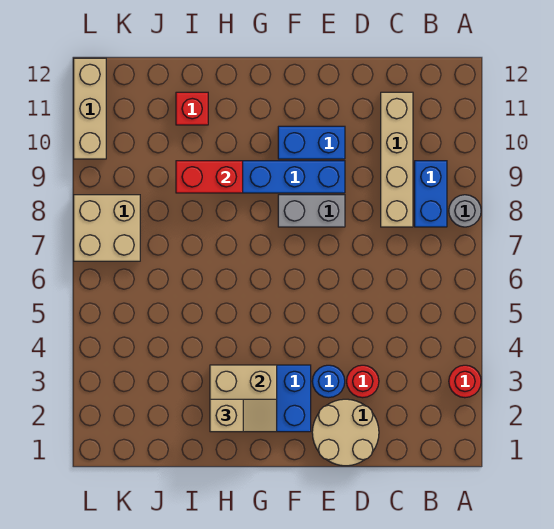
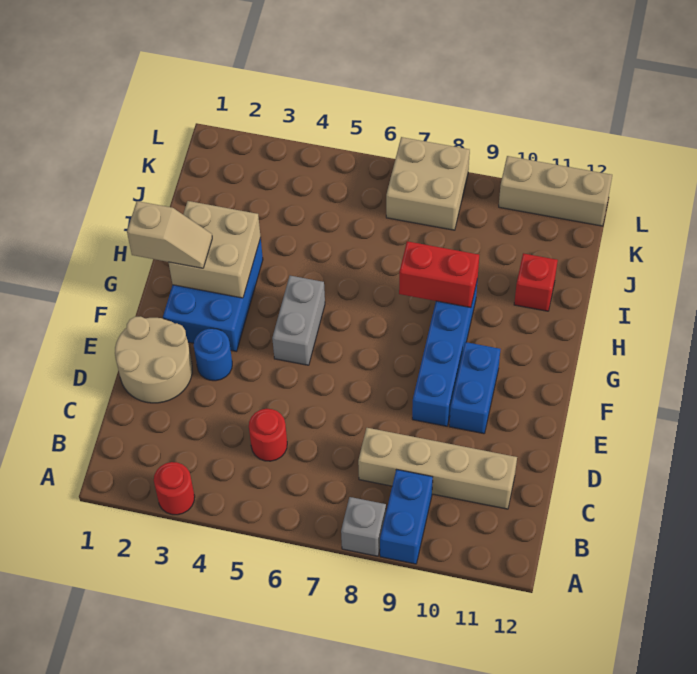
grey 1x1 round brick [449,195,481,227] -> grey 1x1 brick [341,497,386,556]
blue 1x2 brick [415,161,447,227] -> blue 1x2 brick turned to [380,470,433,564]
red 1x1 round brick [347,365,379,398] -> red 1x1 round brick moved to [249,409,287,461]
grey 1x2 brick [278,195,345,227] -> grey 1x2 brick moved to [272,276,325,365]
tan 1x2 slope [210,399,277,432] -> tan 1x2 slope turned to [127,201,212,268]
red 1x2 brick [176,161,243,193] -> red 1x2 brick turned to [399,241,479,308]

